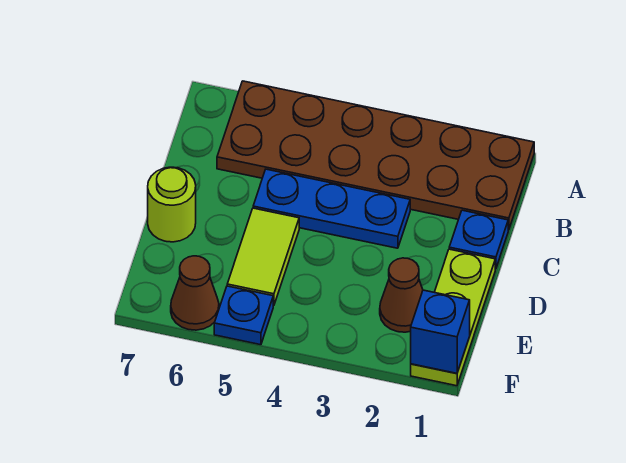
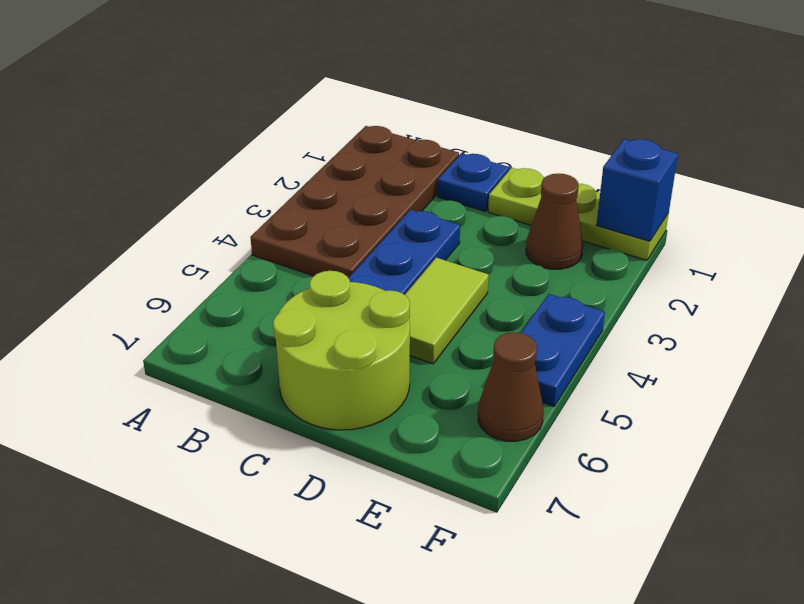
brown 2x6 plate [217,81,534,230] -> brown 2x4 plate [250,126,459,278]
lime 1x2 tile [227,208,299,306] -> lime 1x2 tile turned to [405,258,489,364]
lime 1x1 round brick [148,167,196,242] -> lime 2x2 round brick [273,271,410,430]
blue 1x1 plate [214,286,273,345] -> blue 1x2 plate [521,294,605,407]

